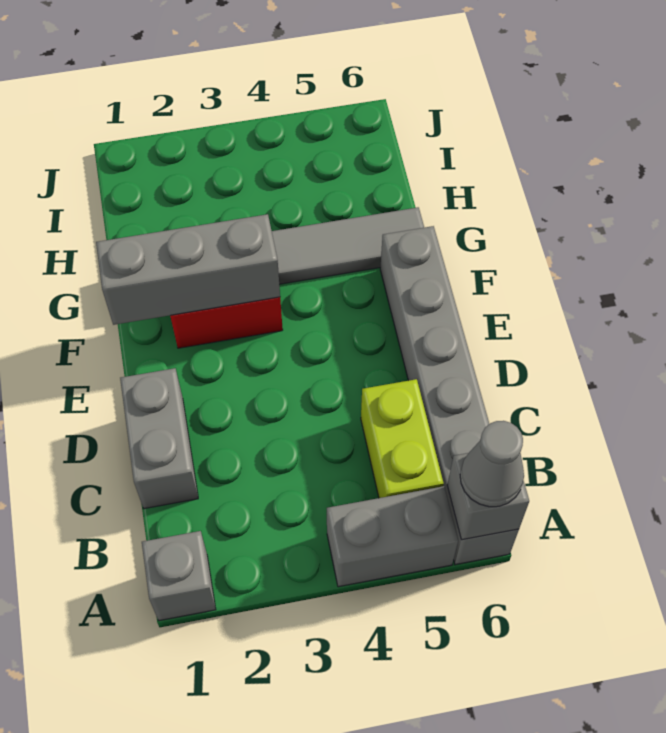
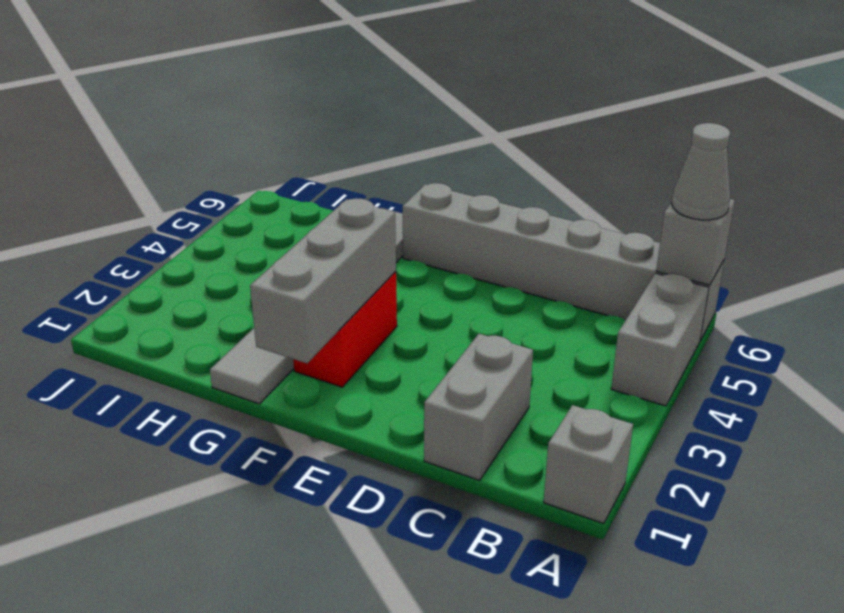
lime 1x2 brick [361,379,444,498] -> none
grey 1x2 brick [120,368,198,509] -> grey 1x2 brick turned to [424,334,533,480]

